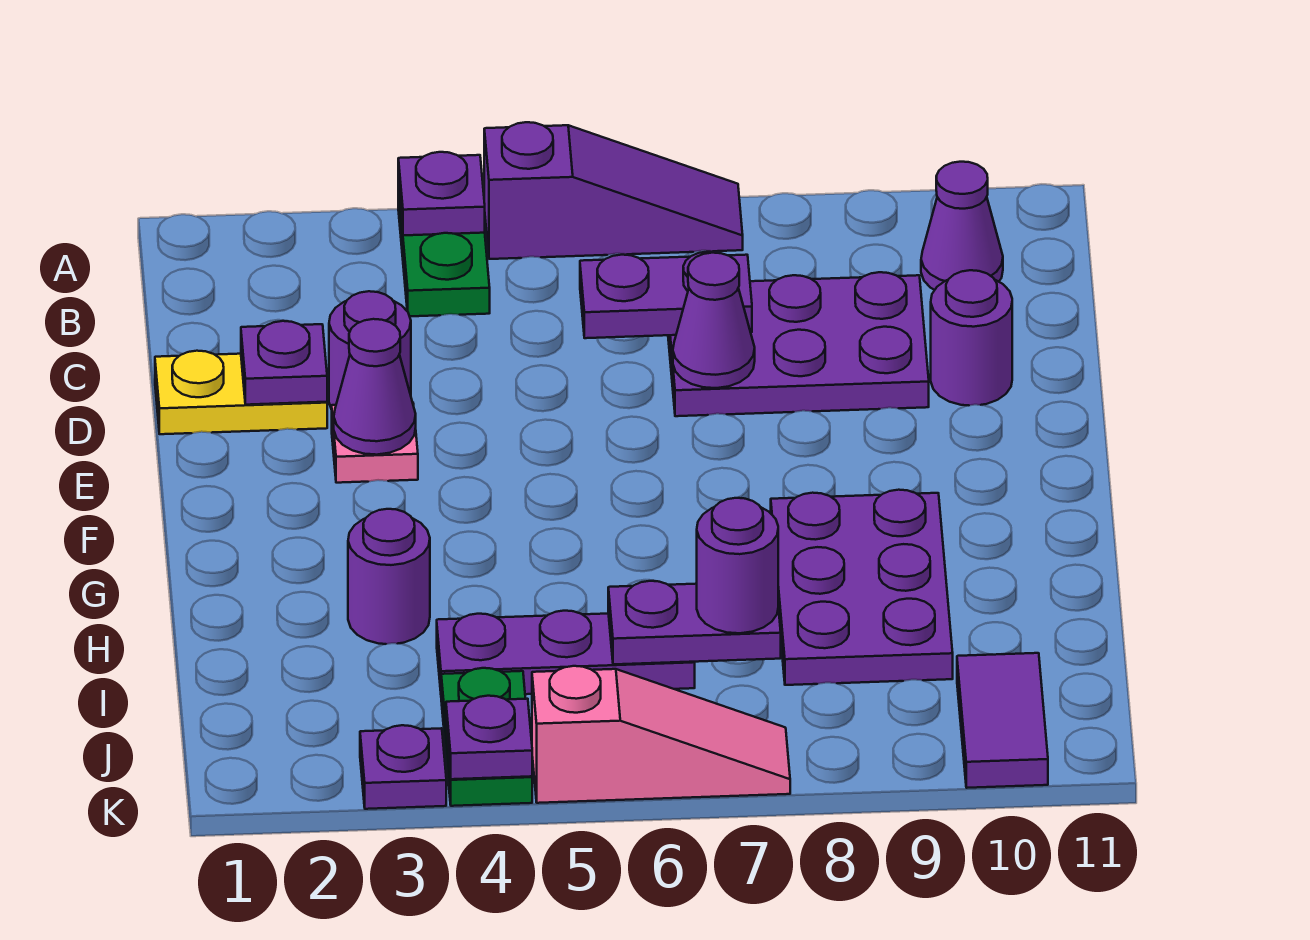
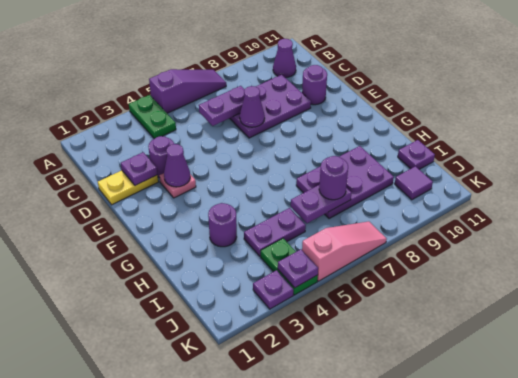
purple 1x1 plate [398,152,485,236] -> purple 1x1 plate moved to [398,140,435,169]
purple 2x3 plate [771,490,953,685] -> purple 2x3 plate turned to [296,146,394,219]
purple 1x3 plate [437,611,695,694] -> purple 1x2 plate [244,208,306,256]
purple 1x2 tile [957,653,1048,788] -> purple 1x1 tile [395,166,433,200]

